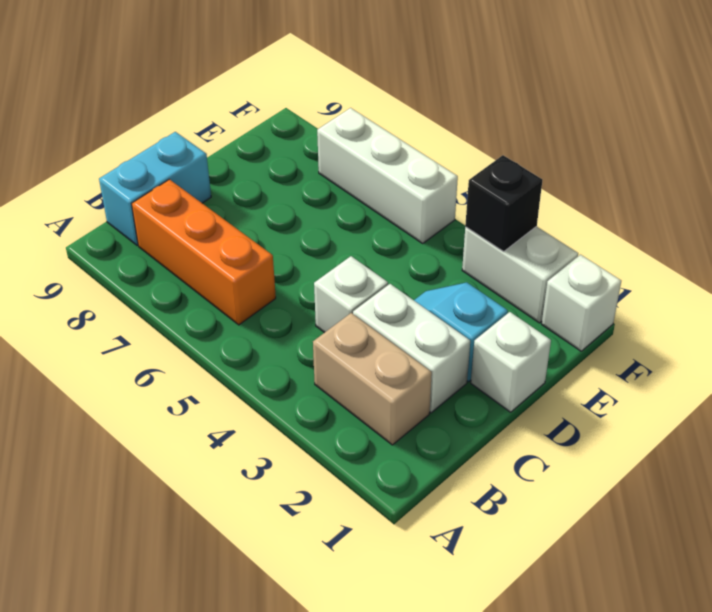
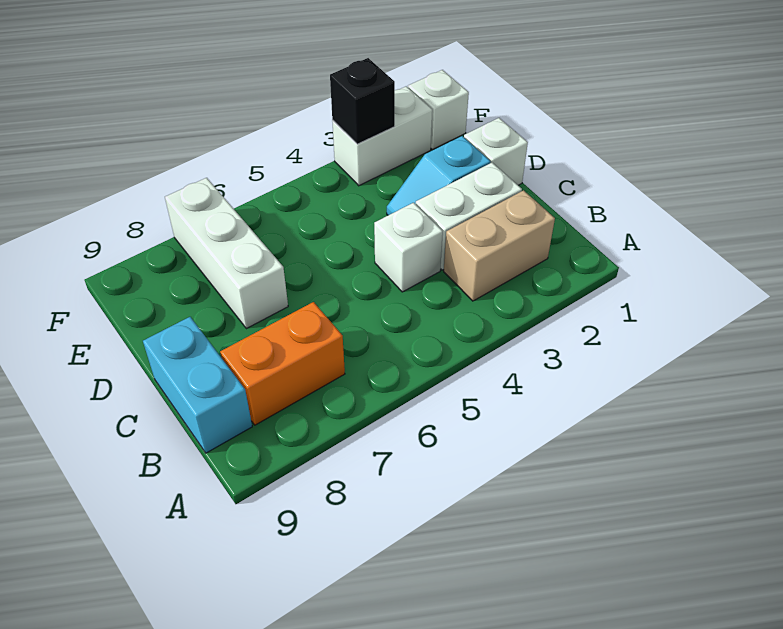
orange 1x3 brick [132,179,276,325] -> orange 1x2 brick [220,302,345,425]
white 1x3 brick [317,108,458,243] -> white 1x3 brick turned to [165,178,288,329]

